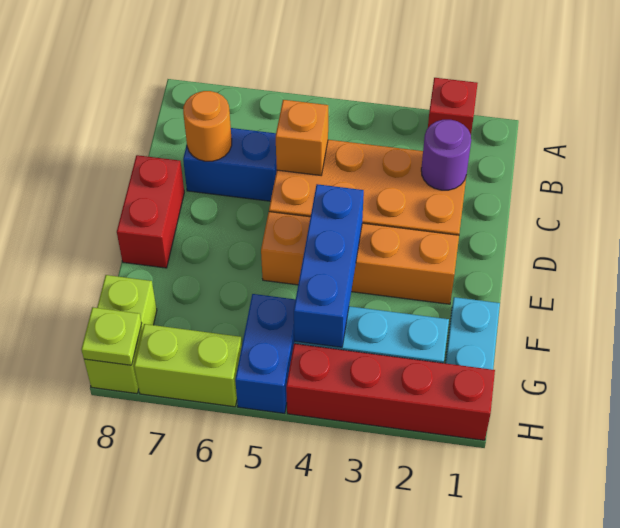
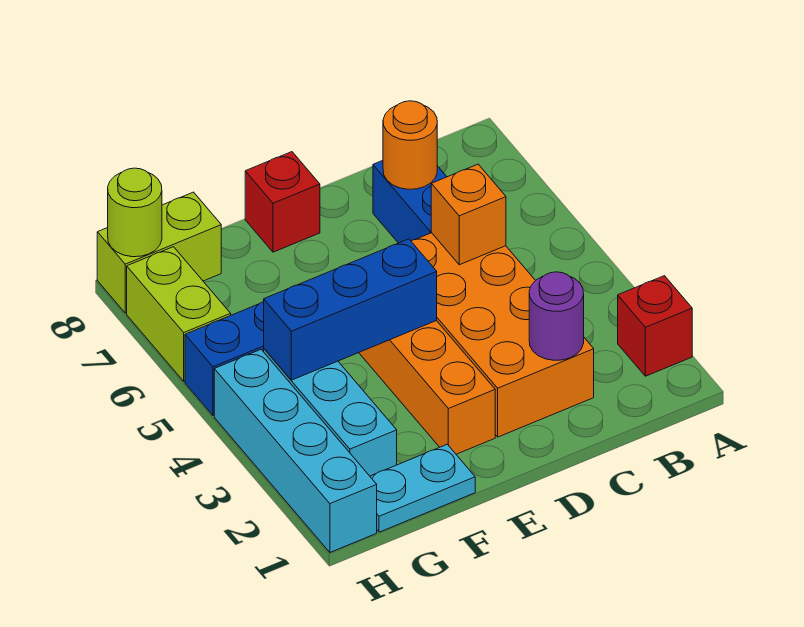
red 1x2 brick [117,155,184,268] -> red 1x1 brick [245,152,320,252]
red 1x4 brick [286,344,495,440] -> cyan 1x4 brick [214,350,377,552]
lime 1x1 plate [81,307,142,365] -> lime 1x1 round brick [108,168,162,257]

